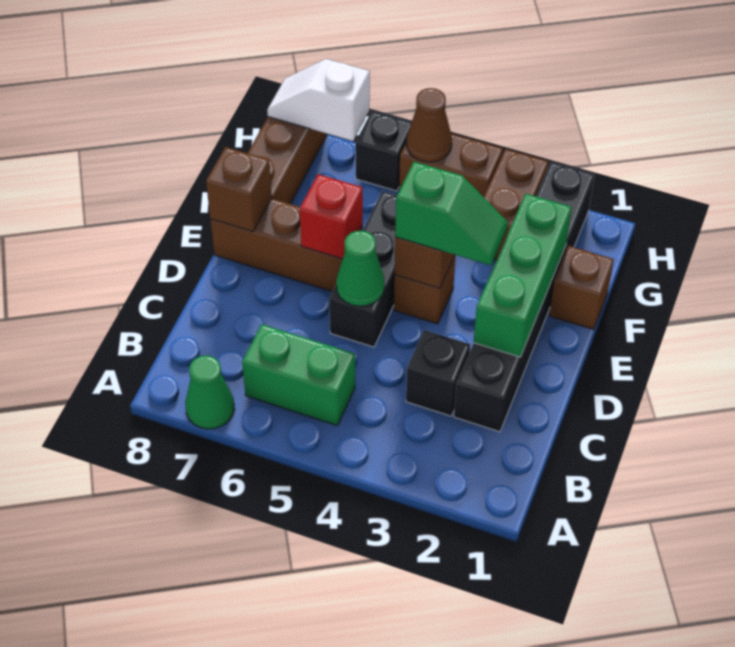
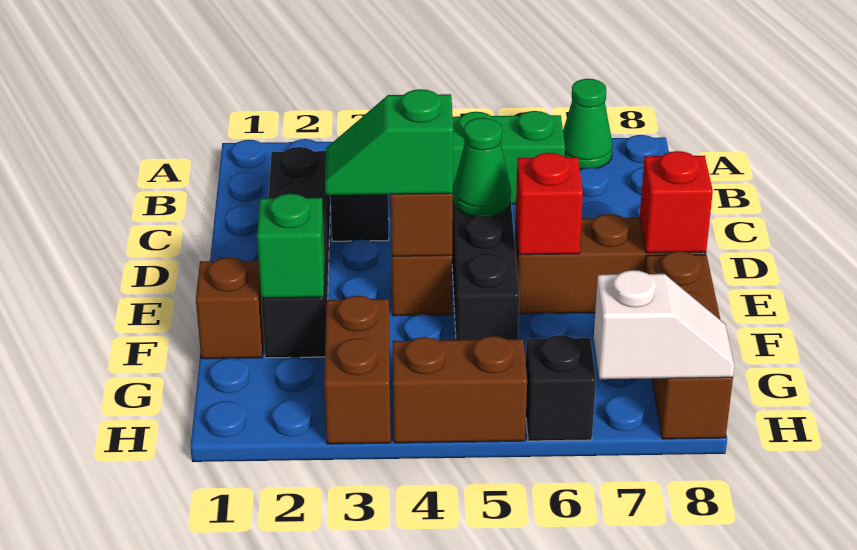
black 1x6 brick [454,162,595,432] -> black 1x4 brick [261,147,330,358]
green 1x3 brick [474,194,572,357] -> green 1x1 brick [257,194,325,298]
brown 1x1 brick [206,147,272,232] -> red 1x1 brick [640,151,713,253]
brown 1x1 cone [407,88,452,162] -> none

